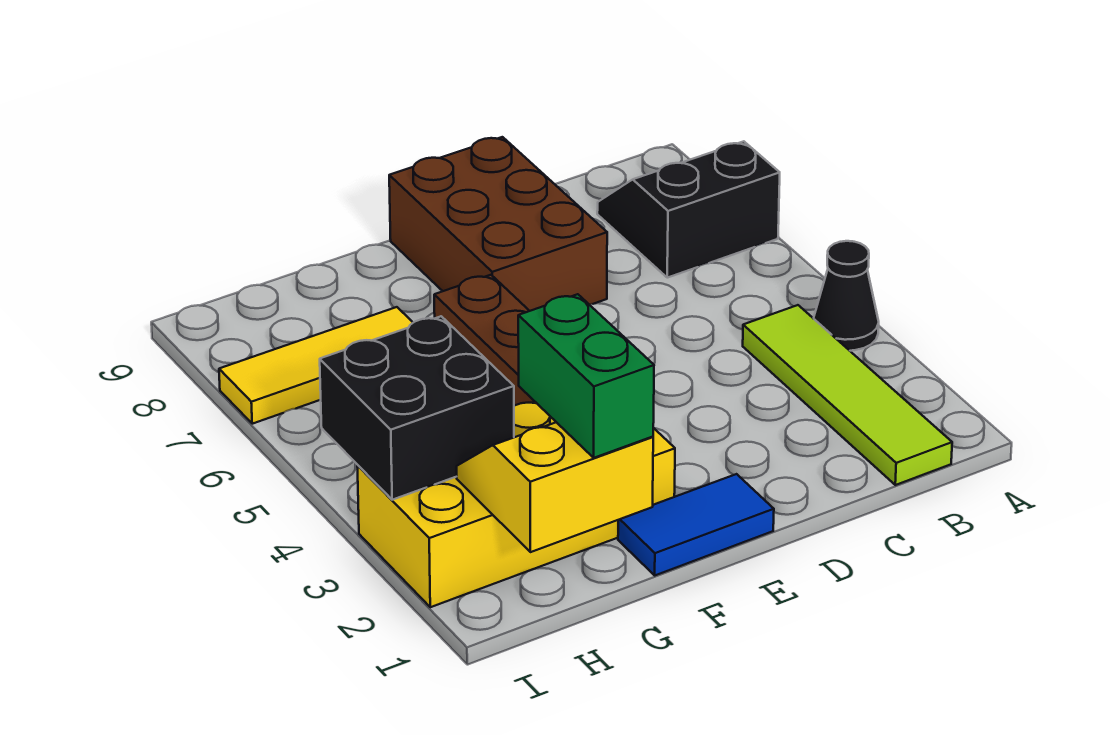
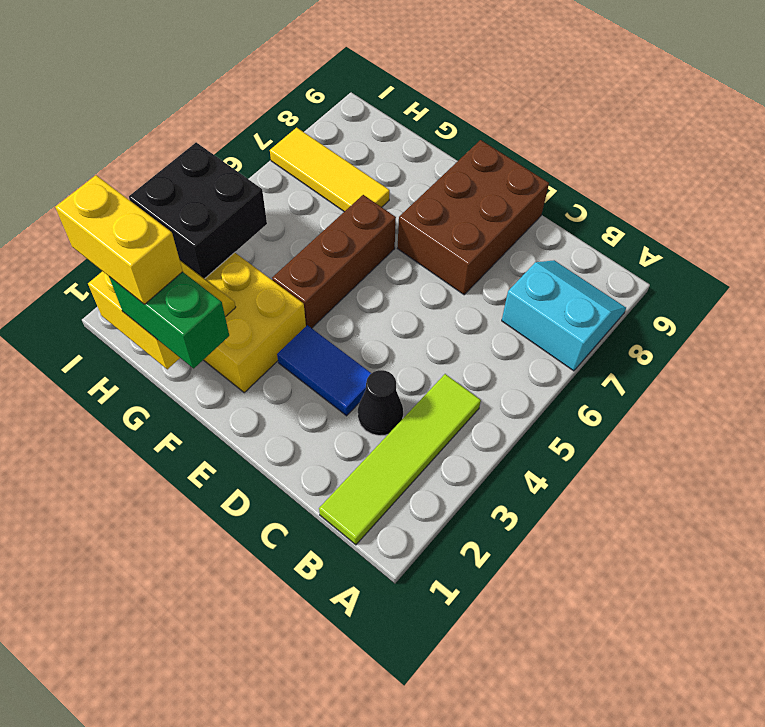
black 1x1 cone [813,241,879,351] -> black 1x1 cone moved to [358,370,403,436]
black 2x2 slope [597,141,780,278] -> cyan 2x2 slope [502,260,626,371]
blue 1x2 tile [618,474,774,575] -> blue 1x2 tile moved to [277,325,371,416]
green 1x2 brick [518,294,654,458] -> green 1x2 brick turned to [109,272,229,368]
none -> yellow 1x2 brick [55,175,183,304]

